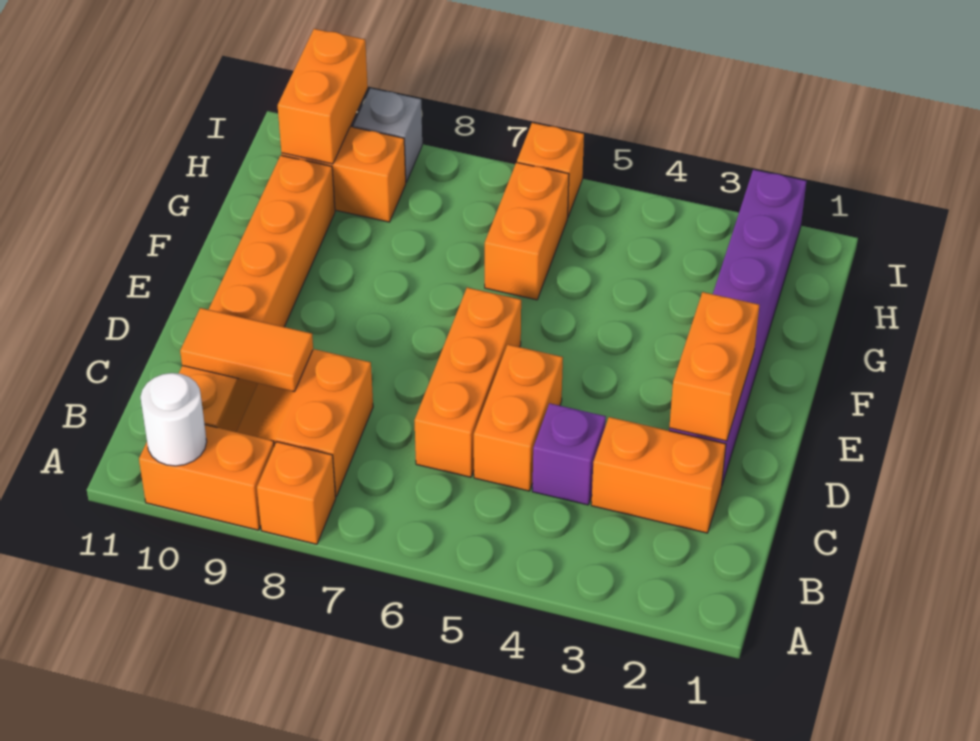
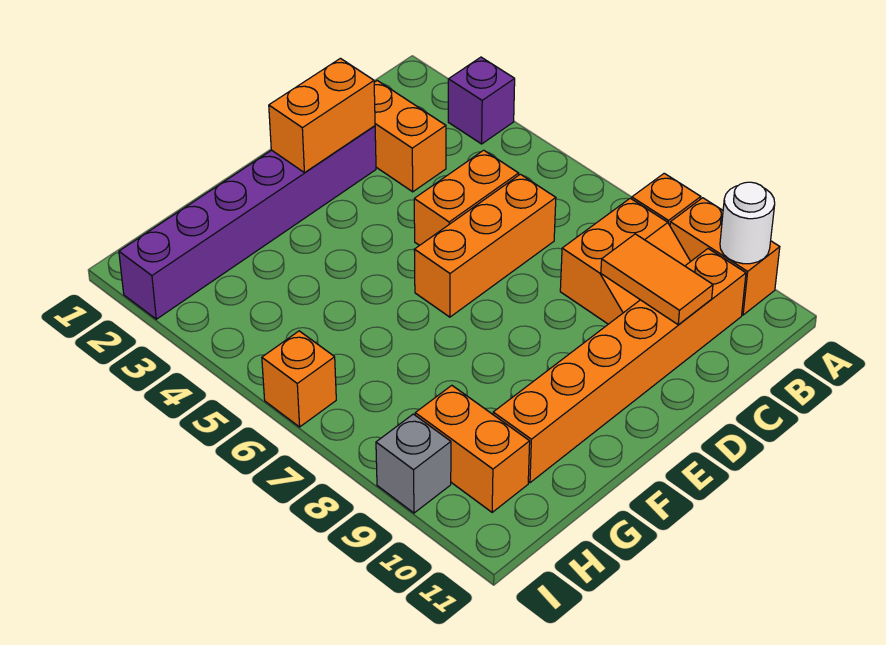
purple 1x1 brick [532,403,606,505] -> purple 1x1 brick moved to [448,57,515,144]
orange 1x2 brick [485,162,569,300] -> none
orange 1x2 brick [278,29,368,164] -> none

